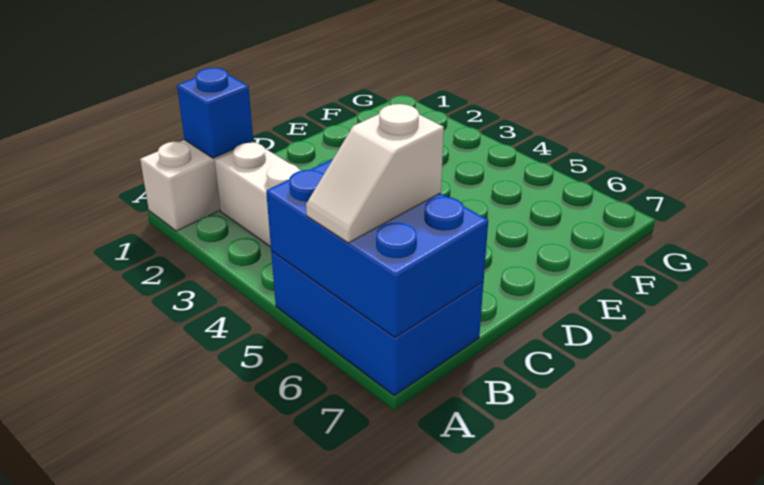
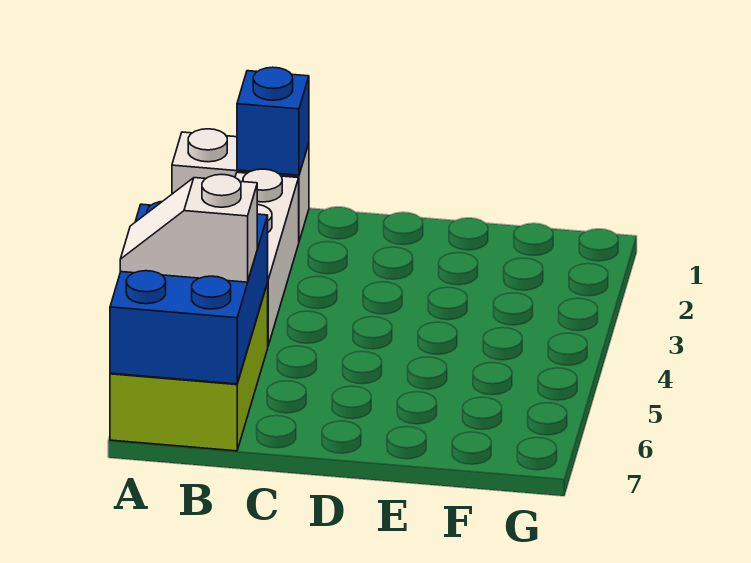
blue 2x3 brick [271,251,484,395] -> lime 2x3 brick [110,283,268,451]

